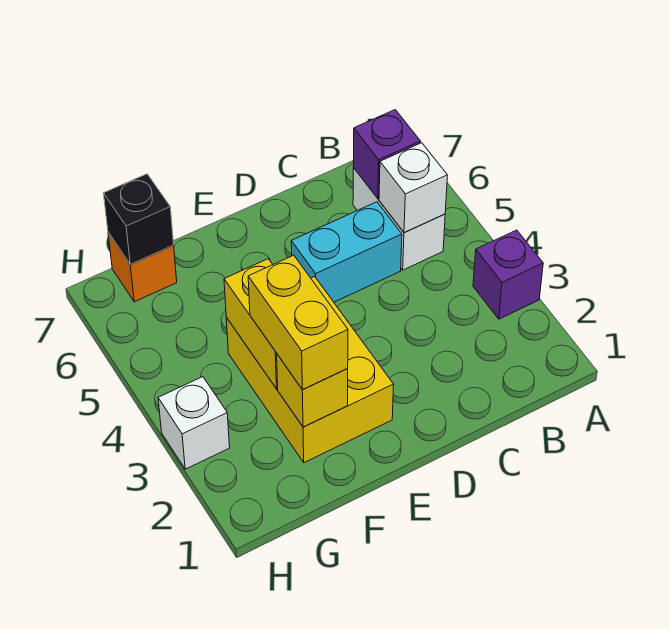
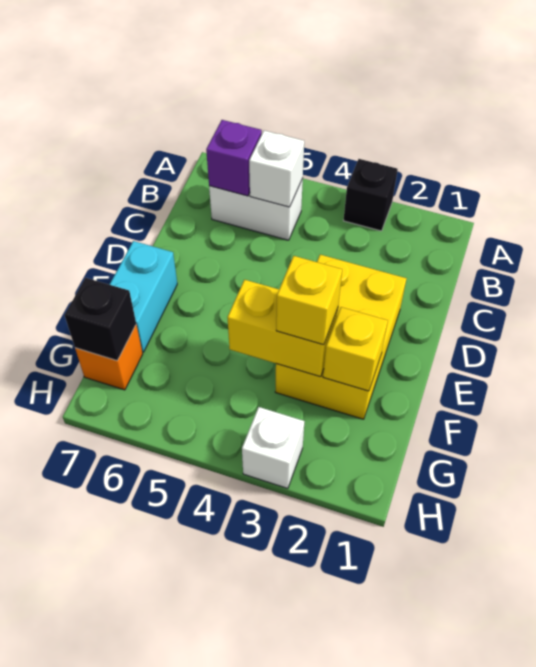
purple 1x1 brick [473,230,543,319] -> black 1x1 brick [343,159,398,231]
cyan 1x2 brick [291,202,402,302] -> cyan 1x2 brick moved to [109,241,177,352]
yellow 2x3 brick [226,277,394,463] -> yellow 2x3 brick turned to [275,255,407,419]
yellow 1x2 brick [248,255,348,390] -> yellow 1x1 brick [276,256,342,345]

